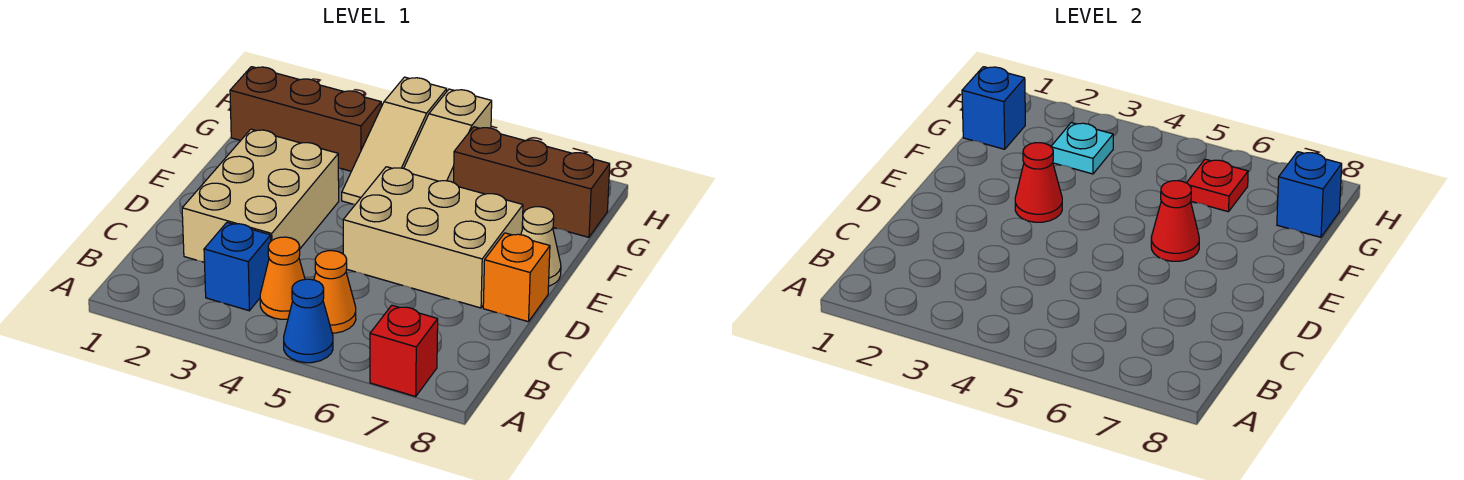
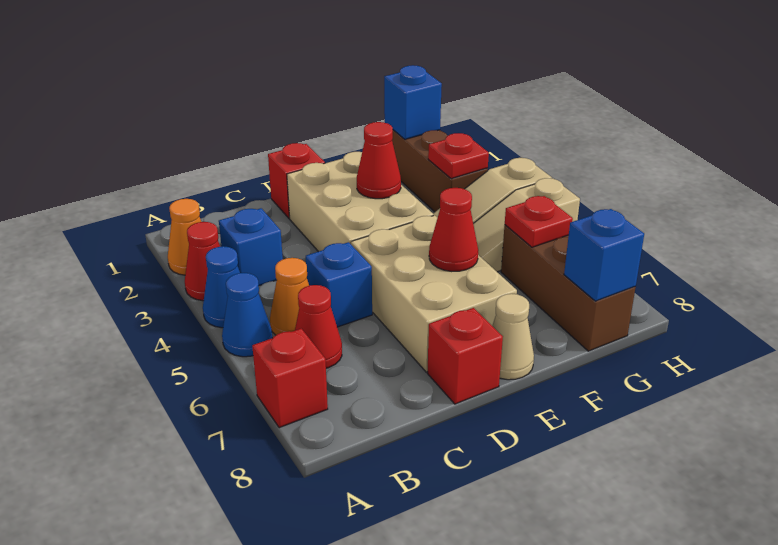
none -> red 1x1 cone [185,222,220,301]
none -> blue 1x1 cone [203,246,240,328]
orange 1x1 cone [260,237,305,319] -> orange 1x1 cone moved to [168,199,201,275]
none -> red 1x1 cone [295,285,342,368]
tan 2x3 brick [182,129,339,263] -> tan 2x3 brick turned to [287,152,434,252]
none -> blue 1x1 brick [306,242,372,327]
none -> red 1x1 brick [268,143,325,218]
orange 1x1 brick [483,233,550,322] -> red 1x1 brick [427,308,503,404]
cyan 1x1 plate [1051,123,1113,174] -> red 1x1 plate [428,133,489,179]

